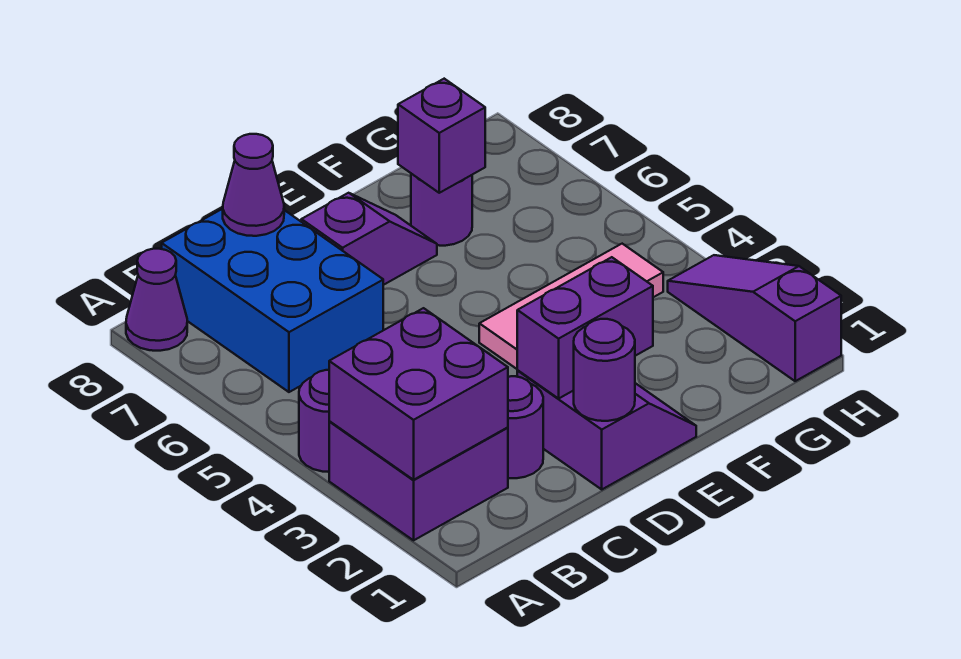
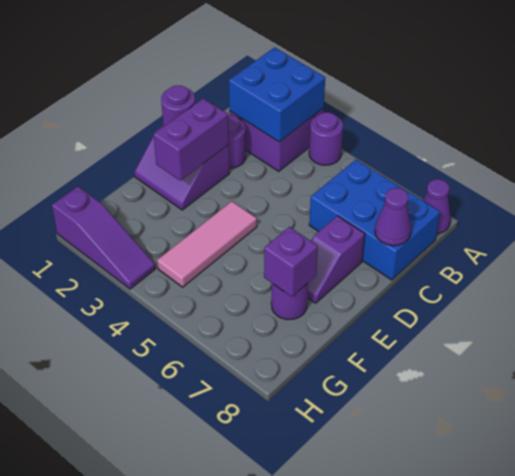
purple 2x2 brick [329,308,508,480] -> blue 2x2 brick [229,47,325,142]

